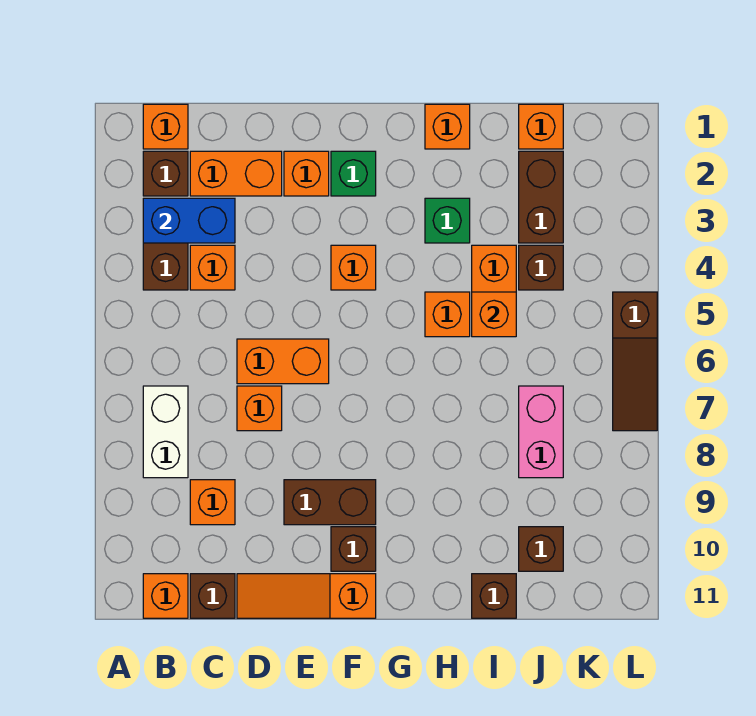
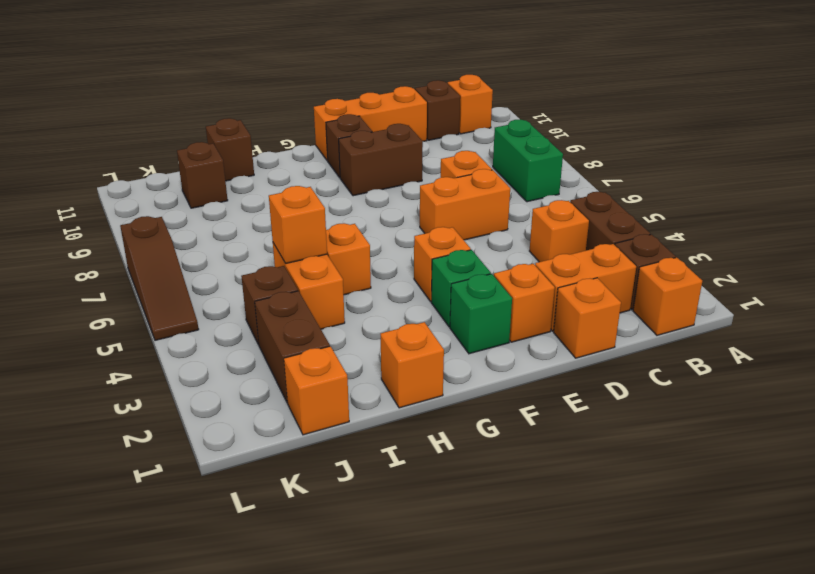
blue 1x2 brick [143,198,235,243] -> none
white 1x2 brick [143,386,188,478] -> green 1x2 brick [493,120,563,202]
orange 1x1 brick [190,480,235,525] -> orange 1x1 brick moved to [554,278,621,358]
orange 1x3 slope [237,574,376,618] -> orange 1x3 brick [314,86,427,161]
green 1x1 brick [425,198,470,243] -> green 1x1 brick moved to [431,250,491,327]
pink 1x2 brick [519,386,563,478] -> none
brown 1x3 slope [613,292,657,431] -> brown 1x3 slope turned to [120,216,199,340]

